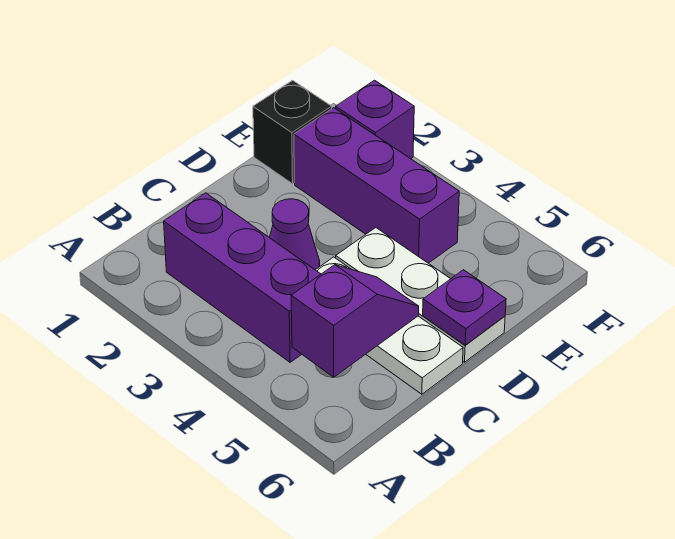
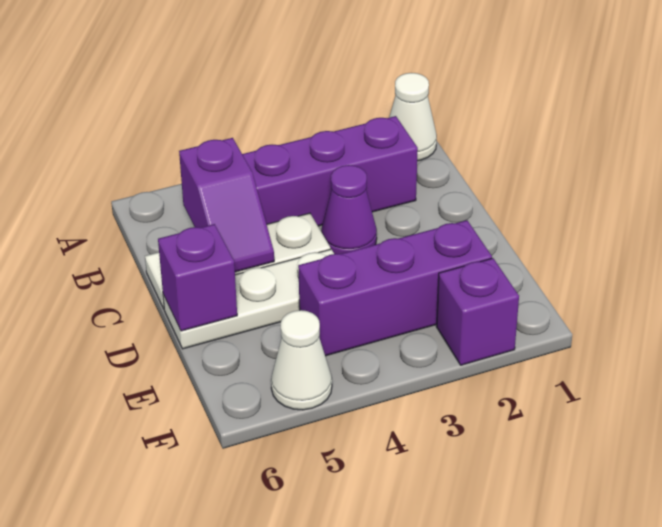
none -> white 1x1 cone [389,73,437,161]
purple 1x1 plate [423,270,506,345] -> purple 1x1 brick [158,224,237,331]
black 1x1 brick [253,80,332,184] -> none
none -> white 1x1 cone [271,310,332,410]

